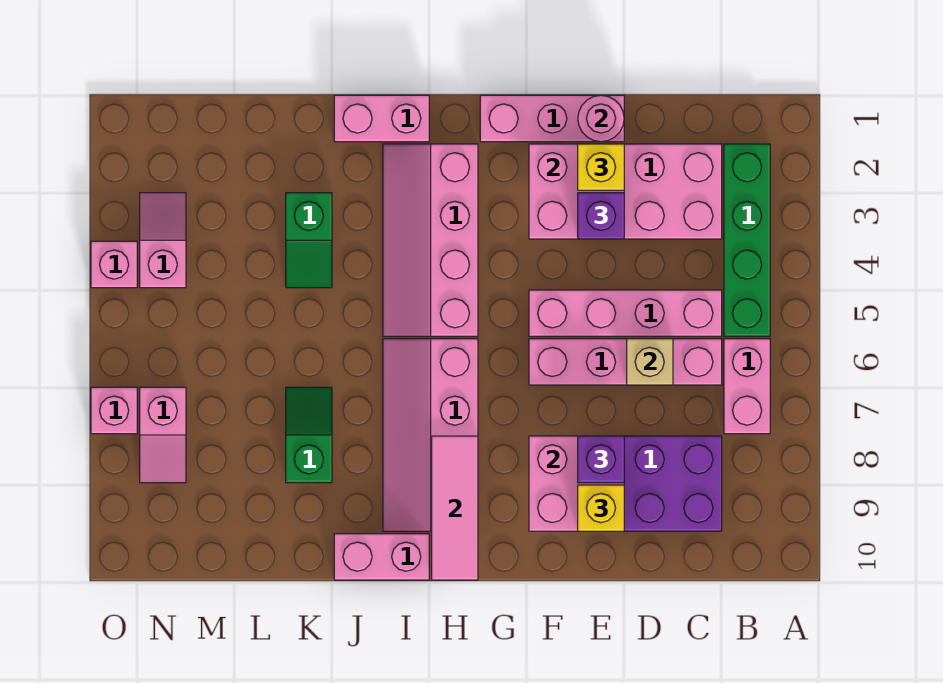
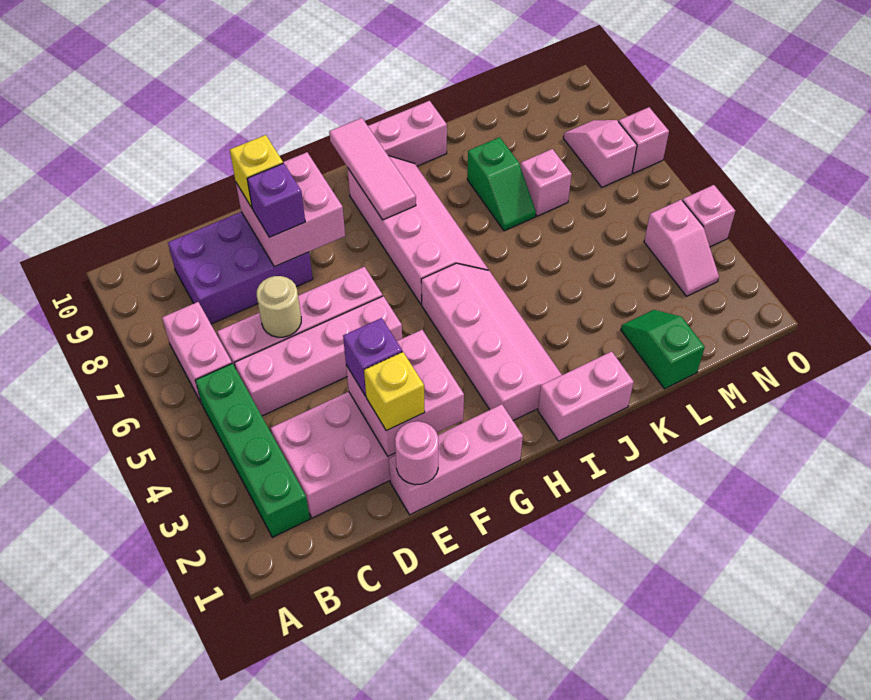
tan 1x1 brick [627,339,673,385] -> tan 1x1 round brick [257,276,301,337]
green 1x2 slope [286,193,332,288] -> green 1x2 slope moved to [621,310,705,389]
none -> pink 1x1 brick [521,149,572,216]

